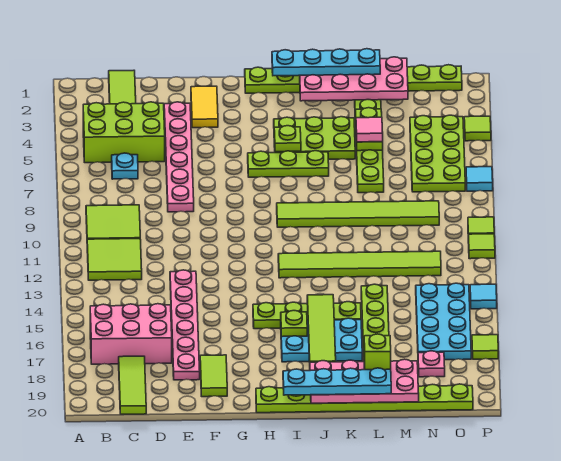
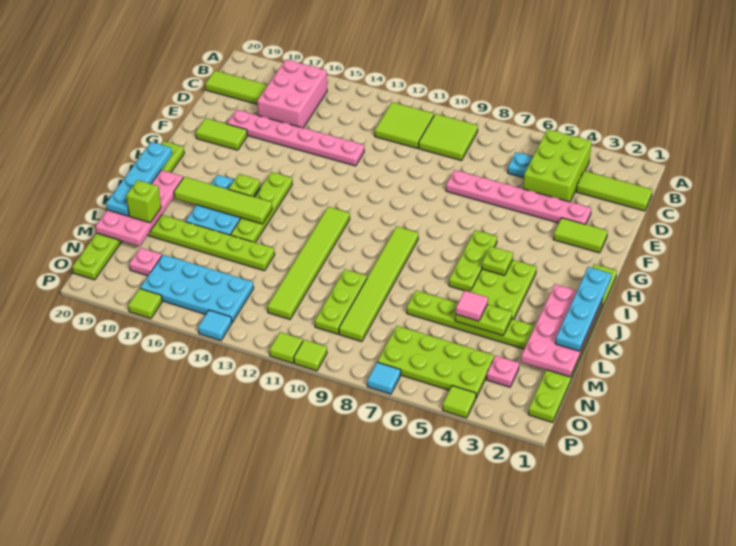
yellow 1x2 tile [191,86,218,128] -> lime 1x2 tile [553,218,608,253]
none -> lime 1x3 plate [315,269,367,334]
none -> pink 1x1 plate [486,356,519,387]

